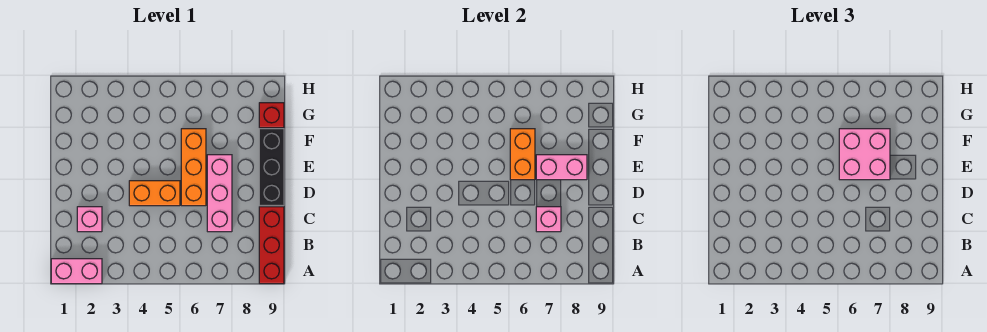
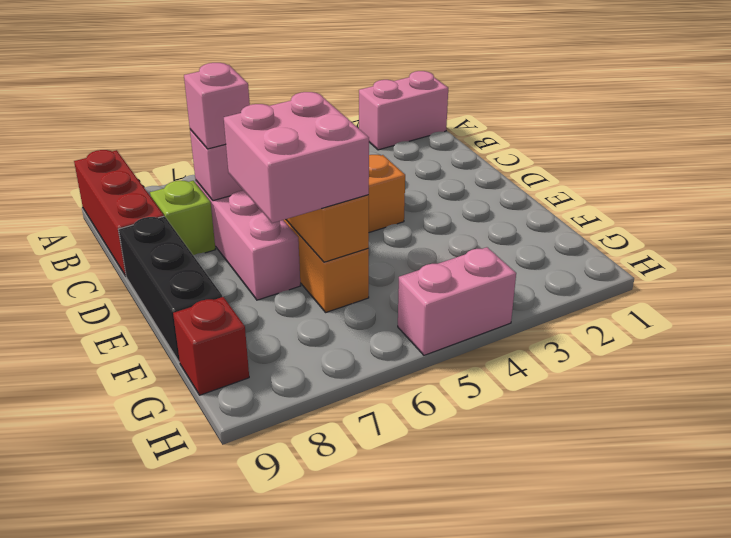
pink 1x1 brick [77,207,102,232] -> pink 1x1 brick moved to [184,63,250,149]
none -> lime 1x1 brick [150,180,215,255]
pink 1x2 brick [536,155,587,180] -> pink 1x2 brick moved to [398,247,516,355]

